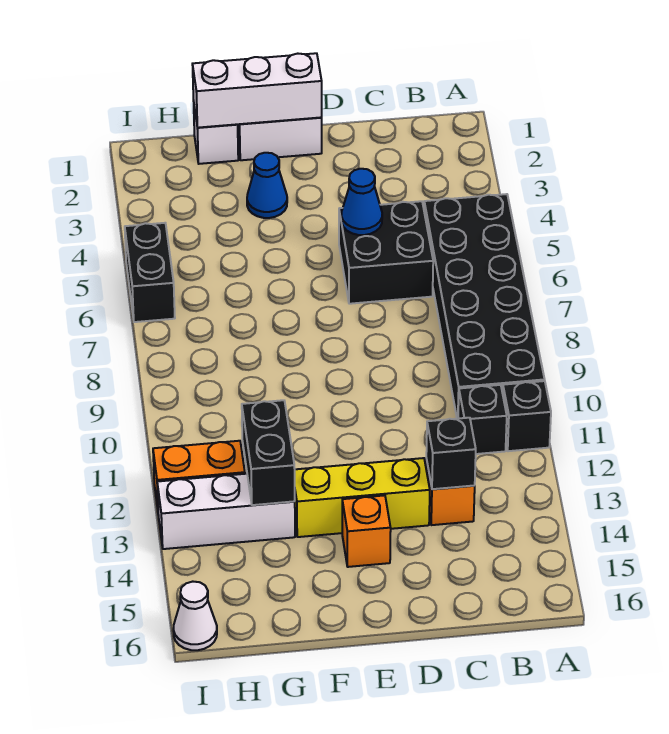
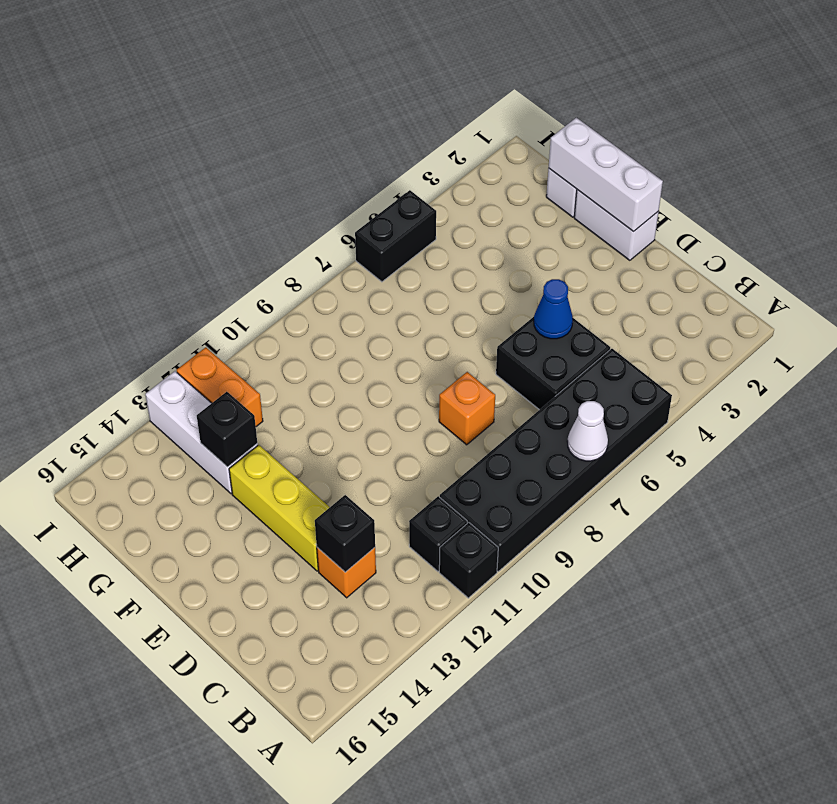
orange 1x1 brick [342,495,391,567] -> orange 1x1 brick moved to [439,372,495,445]
blue 1x1 cone [247,153,287,218] -> none
black 1x2 brick [242,400,295,505] -> black 1x1 brick [197,392,257,467]
white 1x1 cone [173,582,217,650] -> white 1x1 cone moved to [567,401,608,461]

